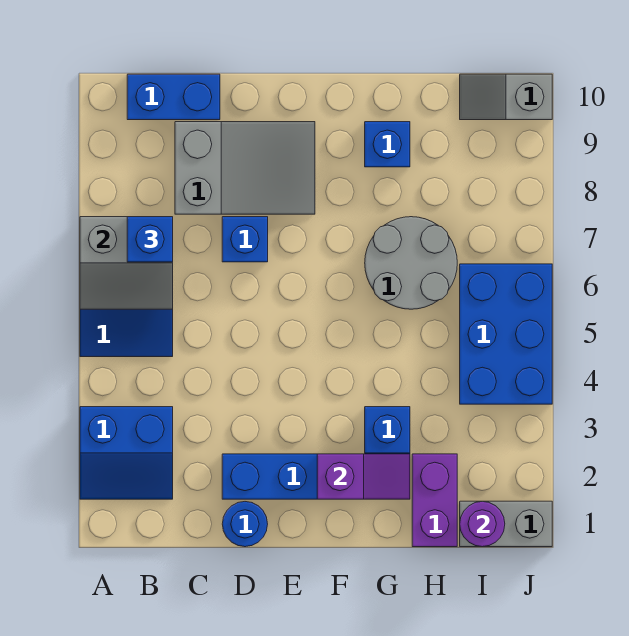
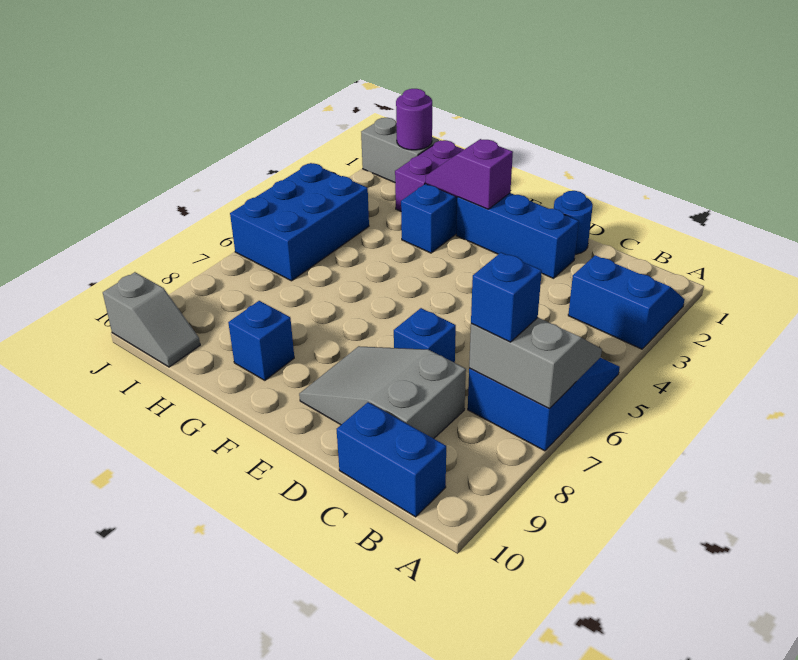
grey 2x2 round brick [365,217,457,309] -> none

